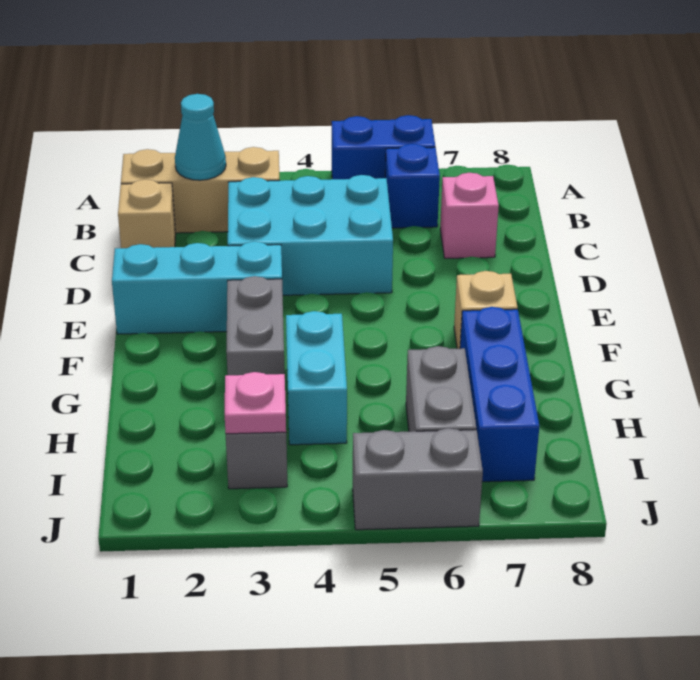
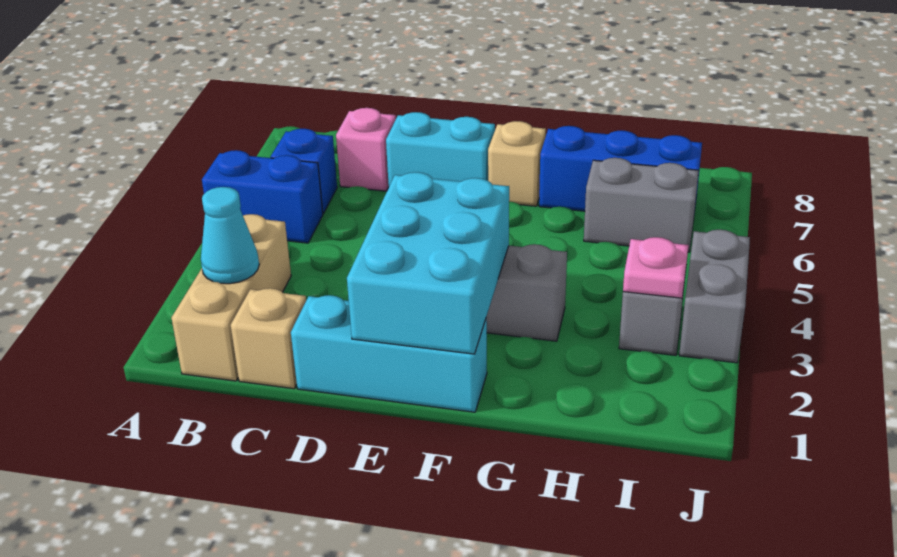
blue 1x2 brick [332,115,435,179] -> blue 1x2 brick turned to [202,150,323,243]
cyan 2x3 brick [228,175,393,295] -> cyan 2x3 brick moved to [347,172,509,354]
cyan 1x3 brick [112,242,282,334] -> cyan 1x3 brick turned to [291,295,487,412]
cyan 1x2 brick [286,311,347,445] -> cyan 1x2 brick moved to [386,112,495,186]
grey 1x2 brick [353,428,483,530] -> grey 1x2 brick moved to [679,230,750,363]

